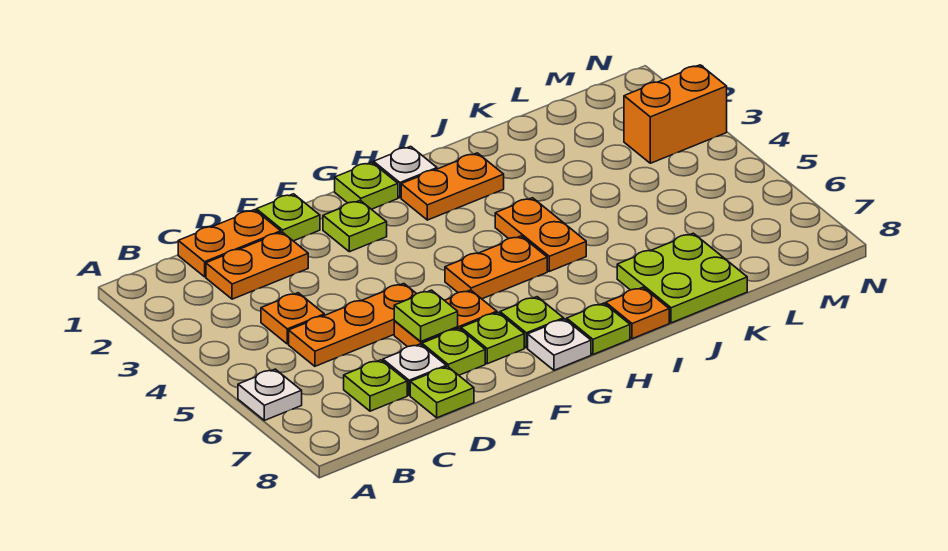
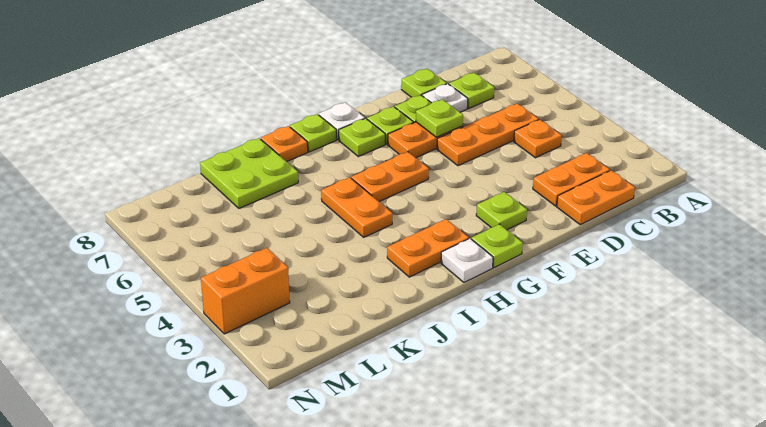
white 1x1 plate [238,369,302,420] -> none
lime 1x1 plate [256,194,320,241] -> none

